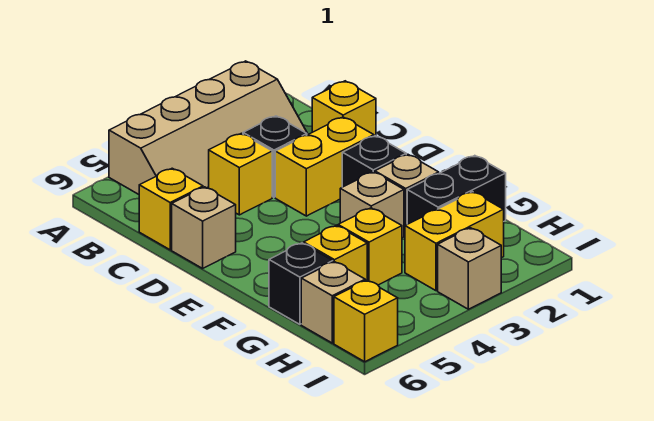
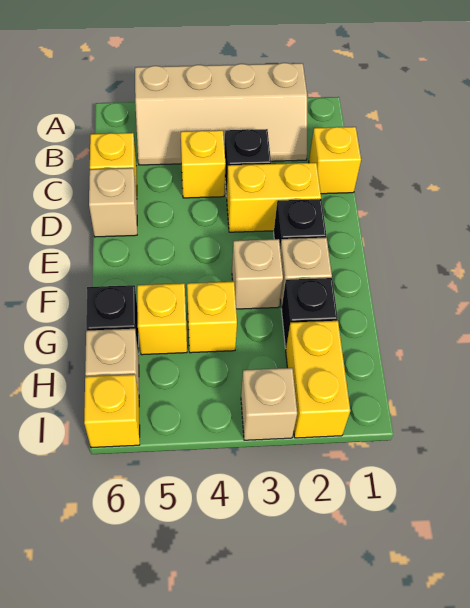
black 1x2 brick [407,156,506,224] -> black 1x1 brick [281,278,338,348]
yellow 1x2 brick [405,192,504,291] -> yellow 1x2 brick turned to [286,321,350,438]

